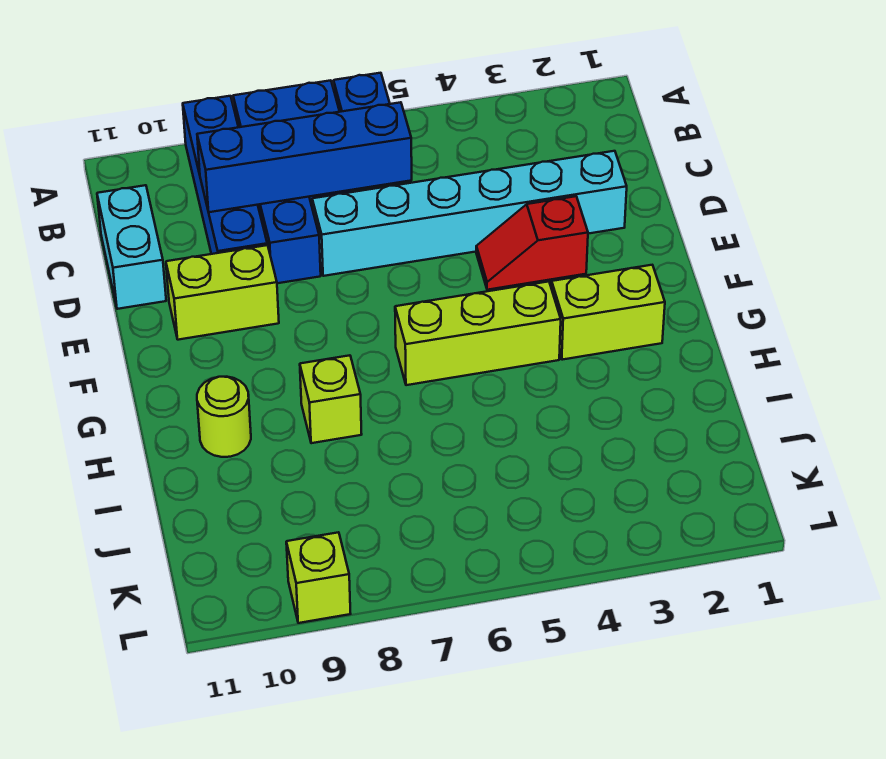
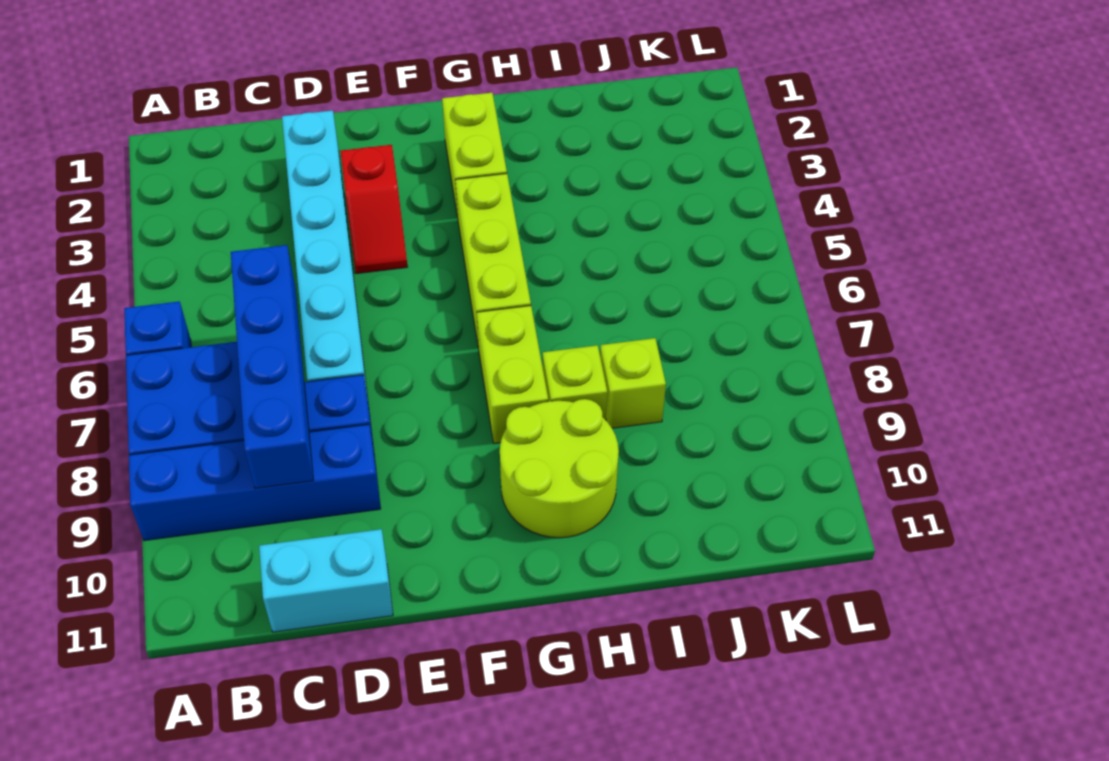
lime 1x2 brick [166,245,279,340] -> lime 1x2 brick moved to [477,306,548,444]
lime 1x1 round brick [197,377,251,457] -> lime 2x2 round brick [500,399,619,538]
lime 1x1 brick [286,532,351,623] -> lime 1x1 brick moved to [600,338,666,428]

